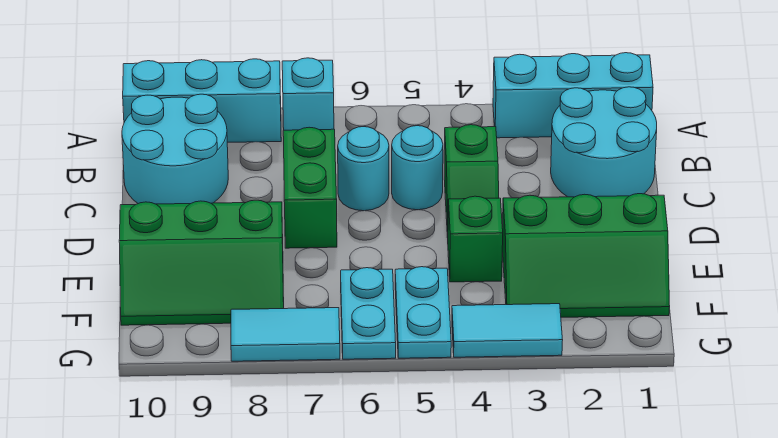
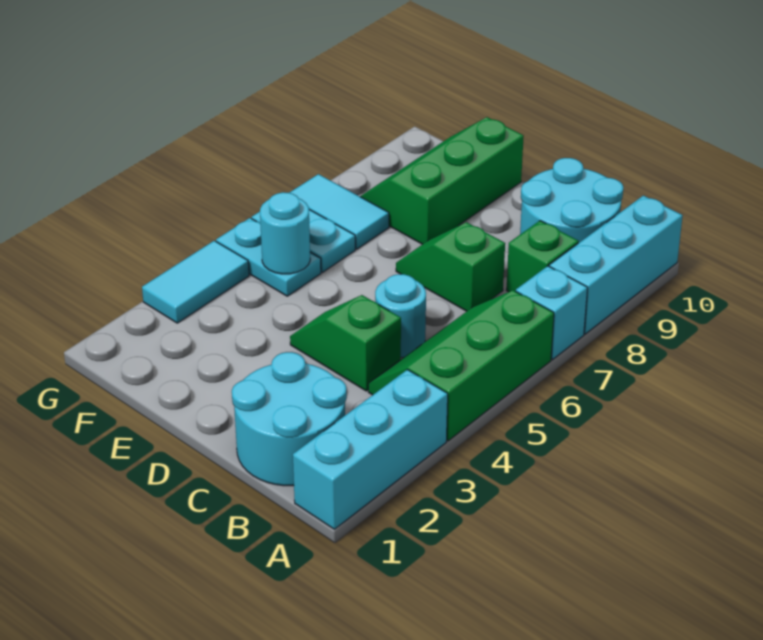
cyan 1x1 round brick [338,127,389,211] -> cyan 1x1 round brick moved to [260,192,310,274]
green 1x2 brick [283,127,337,248] -> green 1x2 slope [396,222,505,311]
green 2x3 slope [502,194,670,317] -> green 2x3 slope moved to [368,290,554,441]
green 1x1 brick [448,196,503,282] -> green 1x1 brick moved to [506,221,579,292]
cyan 1x2 tile [231,308,340,361] -> cyan 1x2 tile turned to [289,174,389,249]

